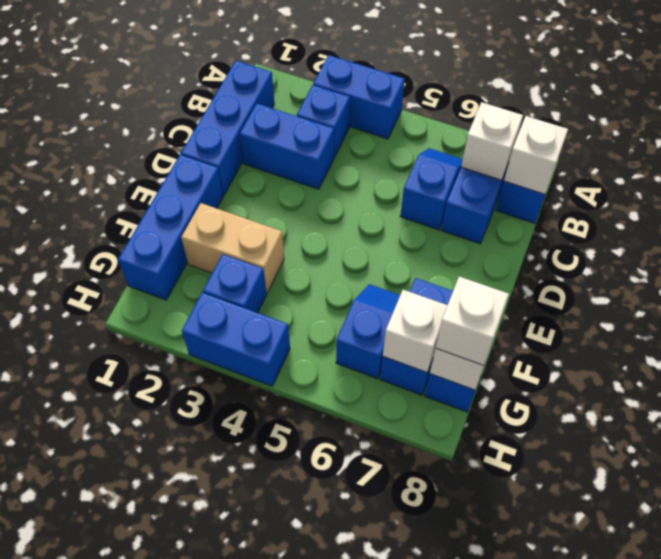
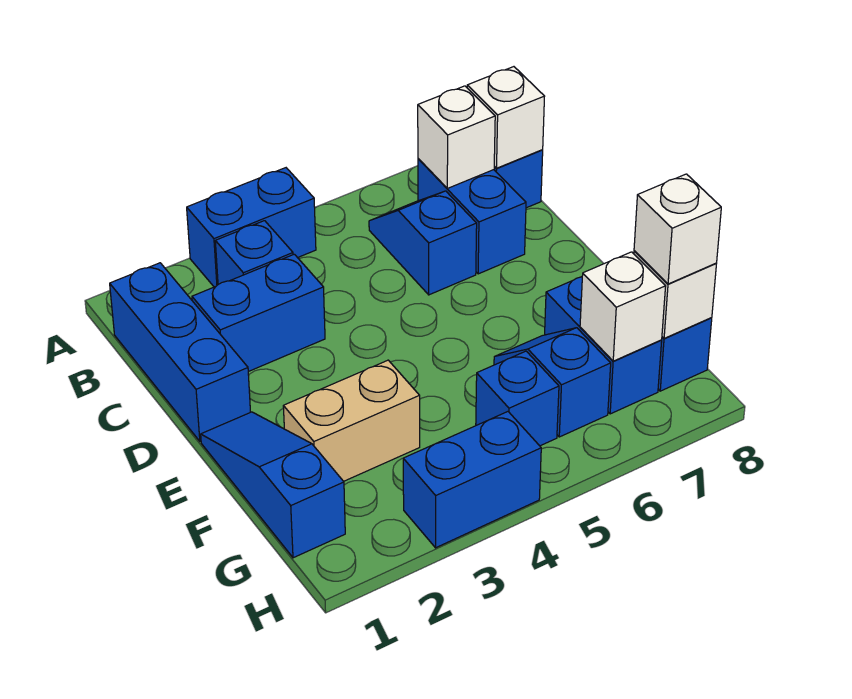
blue 1x3 brick [118,155,223,300] -> blue 1x3 slope [201,412,345,558]
blue 1x1 brick [203,254,266,313] -> blue 1x1 brick moved to [476,351,559,446]

